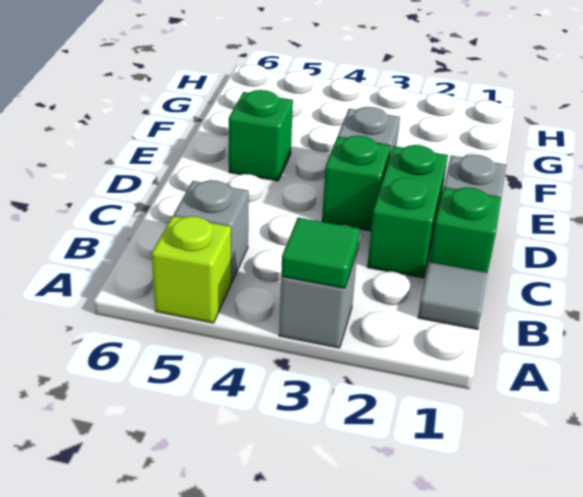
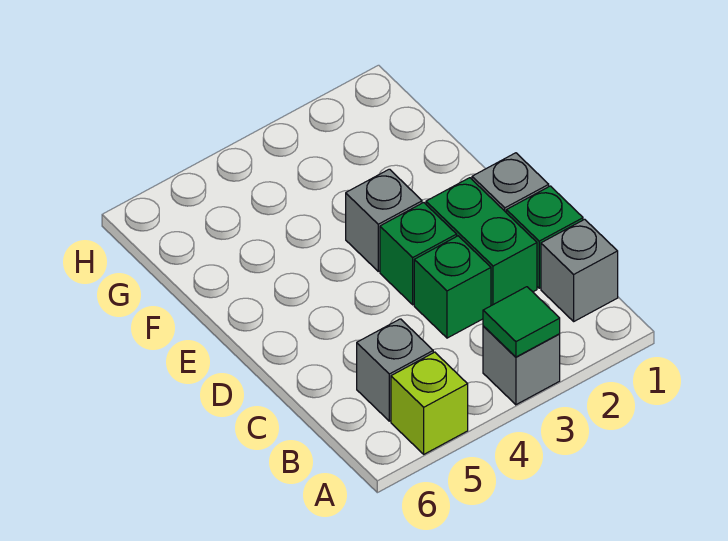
grey 1x1 tile [418,262,488,329] -> grey 1x1 brick [541,219,618,321]
green 1x1 brick [229,90,293,181] -> green 1x1 brick moved to [414,236,491,338]

